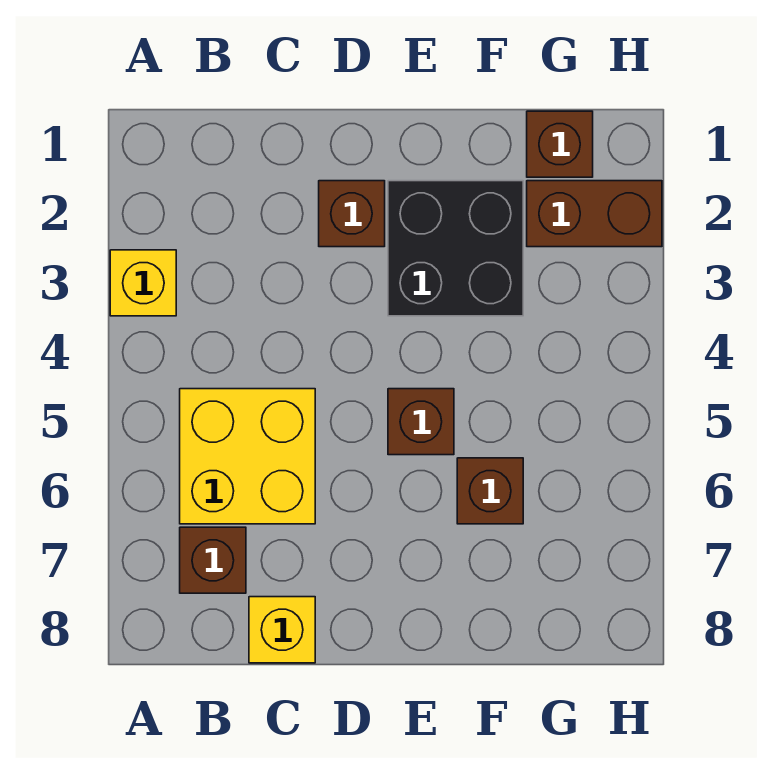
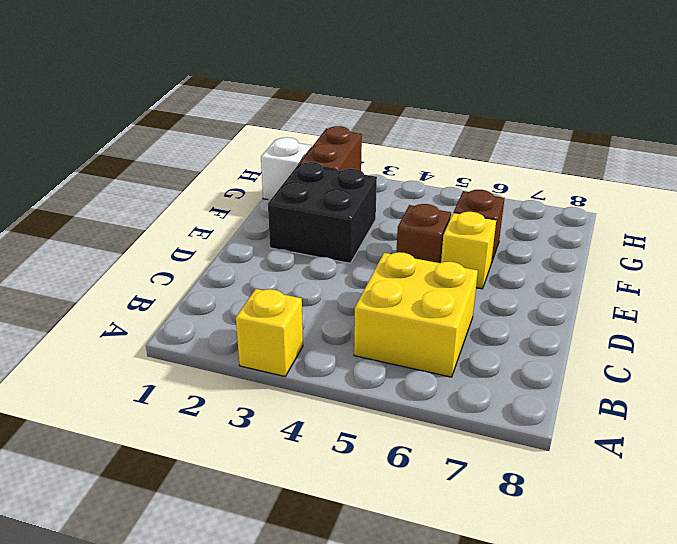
brown 1x1 brick [180,527,246,593] -> none
yellow 1x1 brick [249,597,315,663] -> yellow 1x1 brick moved to [441,212,496,289]
brown 1x1 brick [319,181,385,247] -> none
brown 1x1 brick [527,111,593,177] -> white 1x1 brick [261,137,311,200]

